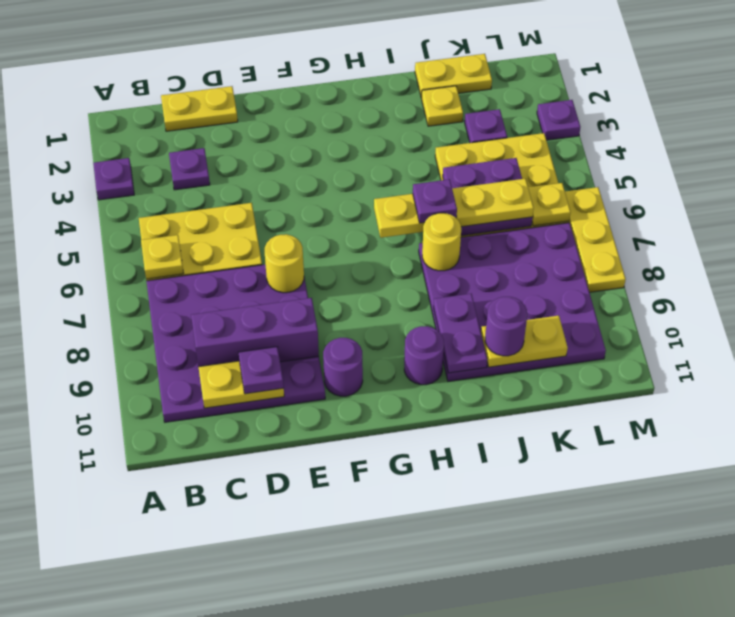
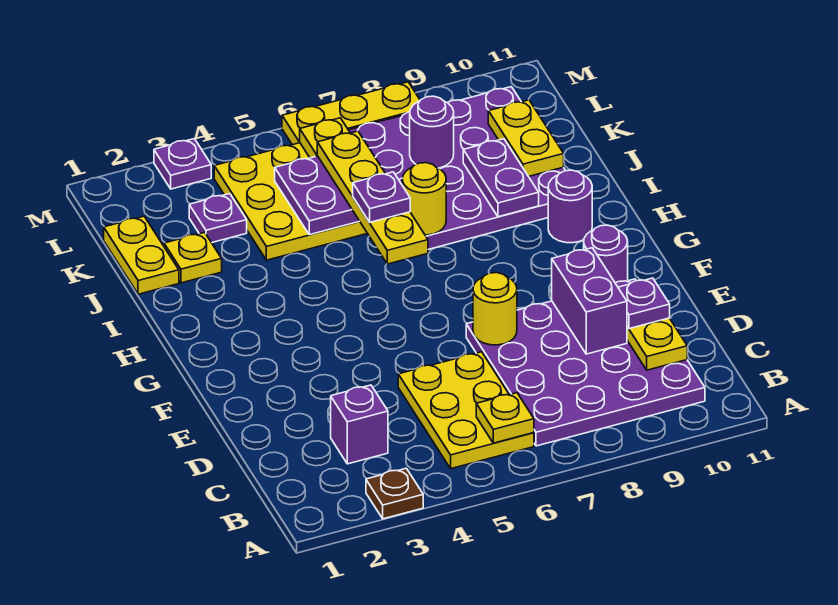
purple 1x1 plate [93,158,134,200] -> brown 1x1 plate [366,468,423,519]
yellow 1x2 plate [161,86,238,131] -> none
purple 1x1 plate [169,148,210,190] -> purple 1x1 brick [331,385,388,464]
purple 1x3 brick [191,298,319,367] -> purple 1x2 brick [552,248,627,354]
purple 1x2 plate [434,294,487,373] -> purple 1x2 plate turned to [463,139,539,217]
purple 1x1 round brick [485,297,527,356] -> purple 1x1 round brick moved to [410,96,454,168]

